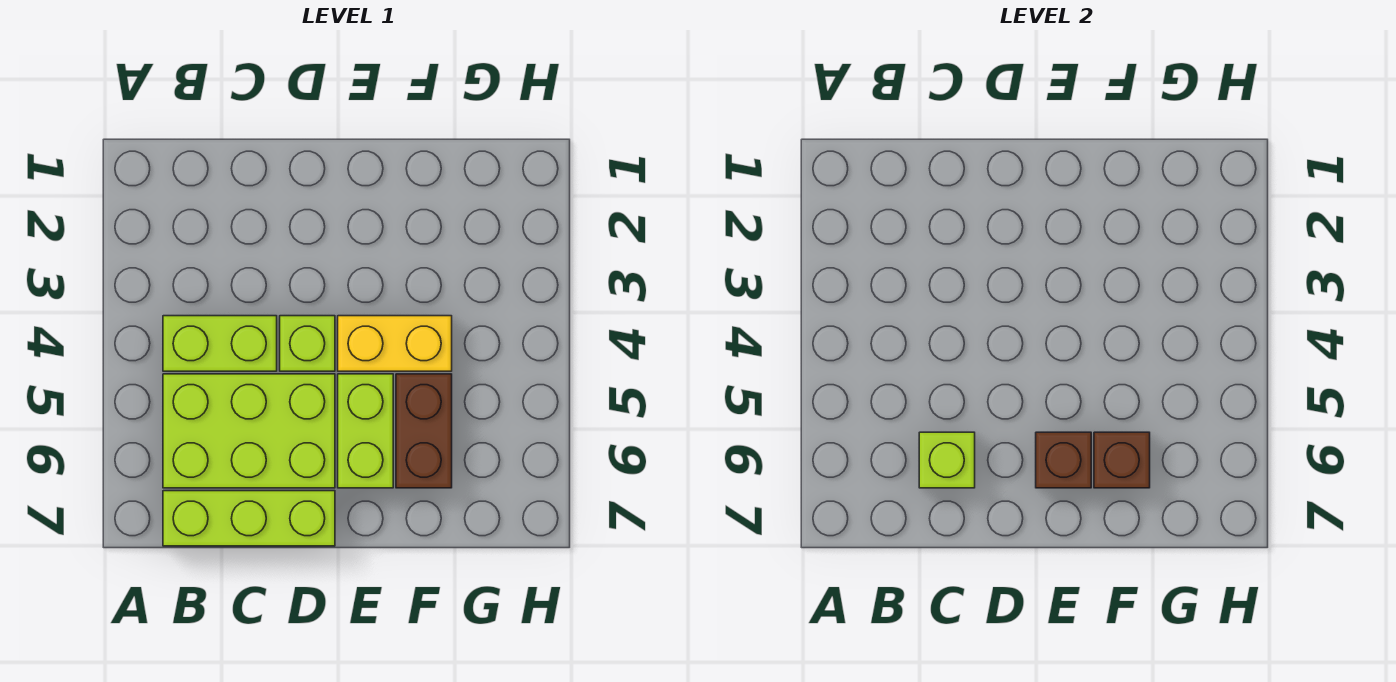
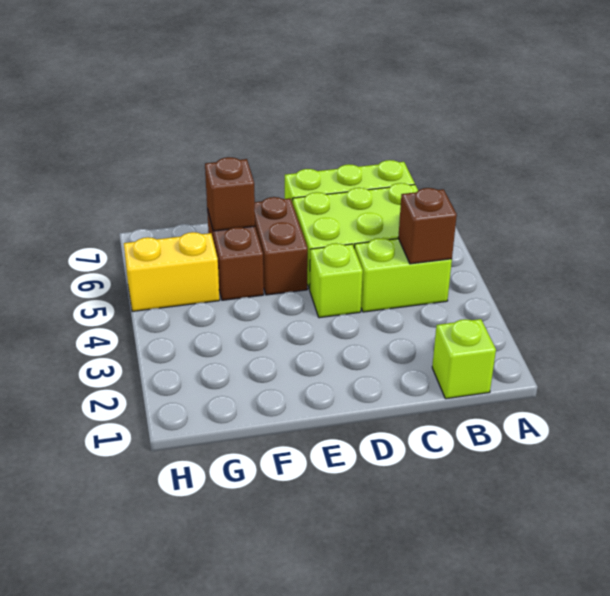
lime 1x1 brick [919,432,975,488] -> lime 1x1 brick moved to [432,319,496,399]
yellow 1x2 brick [338,316,452,371] -> yellow 1x2 brick moved to [124,232,220,311]
lime 1x2 brick [338,374,393,488] -> brown 1x2 brick [255,197,308,295]
brown 1x1 brick [1036,432,1091,488] -> brown 1x1 brick moved to [398,188,457,264]

